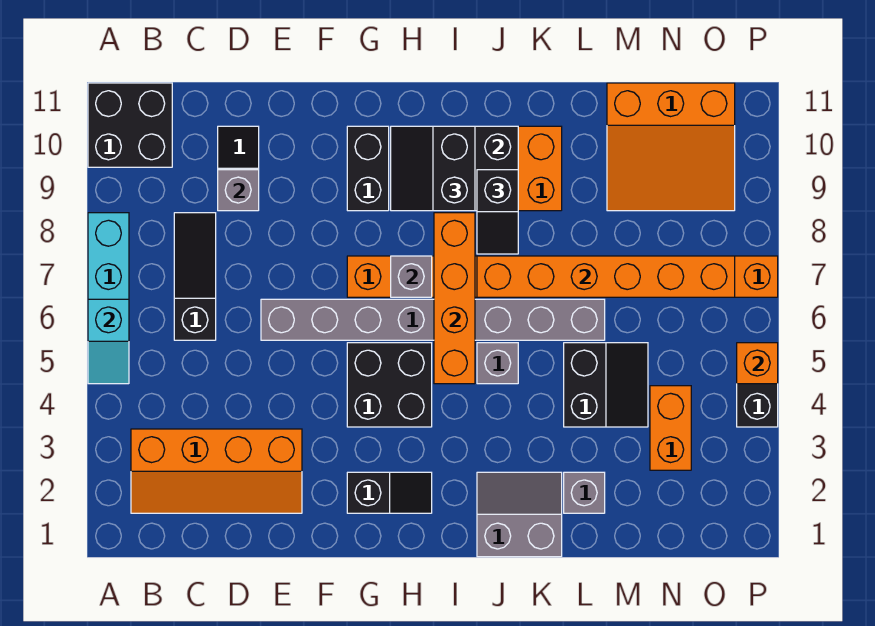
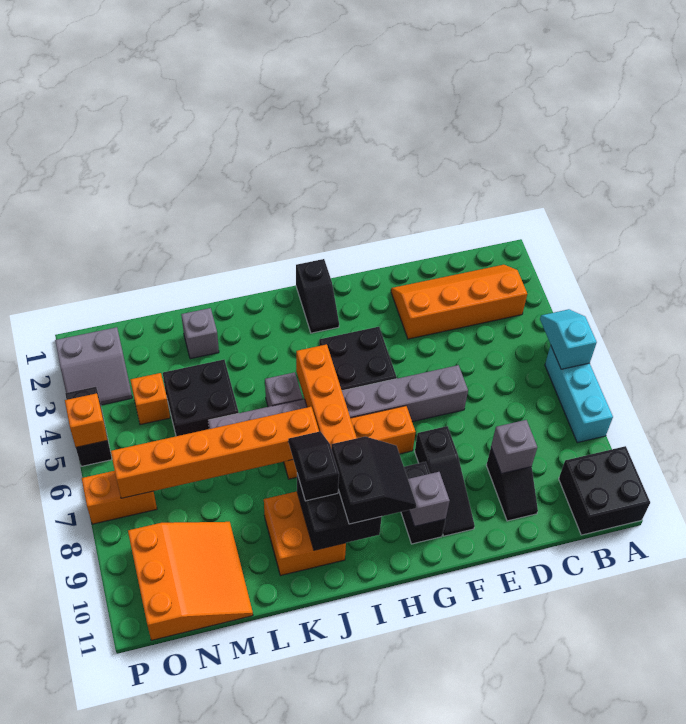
black 1x3 slope [174,213,216,340] -> black 1x3 slope moved to [415,426,475,536]
black 1x2 slope [347,472,432,513] -> black 1x2 slope turned to [296,259,339,333]
grey 1x1 brick [391,256,432,297] -> grey 1x1 brick moved to [408,472,450,526]
grey 2x2 slope [477,472,562,557] -> grey 2x2 slope moved to [55,327,132,405]
black 2x2 slope [564,343,648,427] -> black 2x2 brick [163,360,239,436]
orange 3x3 slope [607,83,735,211] -> orange 3x3 slope turned to [128,522,253,640]
orange 1x2 brick [650,386,691,470] -> orange 1x1 brick [131,373,170,425]

